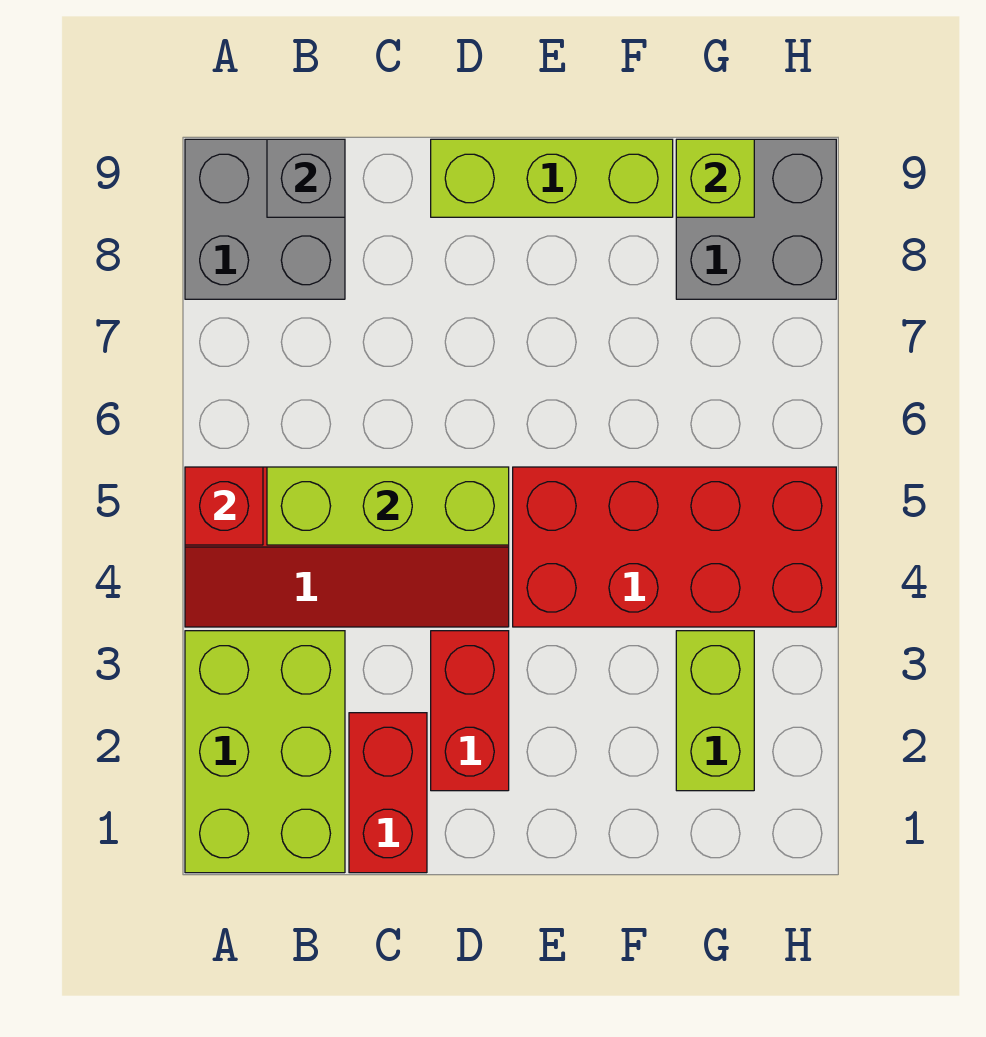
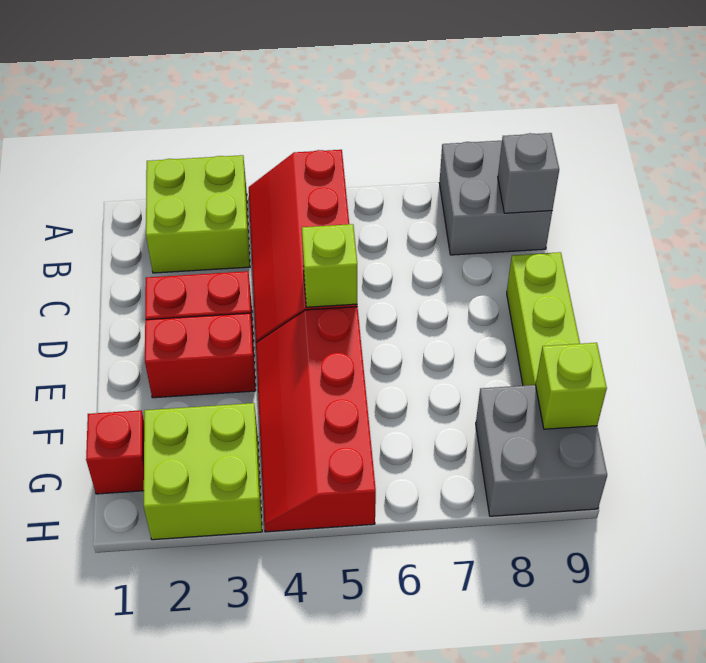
lime 2x3 brick [185,631,345,873] -> lime 2x2 brick [146,155,250,273]
red 1x1 brick [185,467,263,545] -> red 1x1 brick moved to [86,410,144,494]
lime 1x3 brick [267,467,509,545] -> lime 1x1 brick [302,224,357,307]
red 1x2 brick [349,713,427,873] -> red 1x2 brick moved to [145,313,256,398]
red 2x4 brick [513,467,836,627] -> red 2x4 slope [256,307,376,532]
lime 1x2 brick [676,631,754,791] -> lime 2x2 brick [144,403,262,540]

